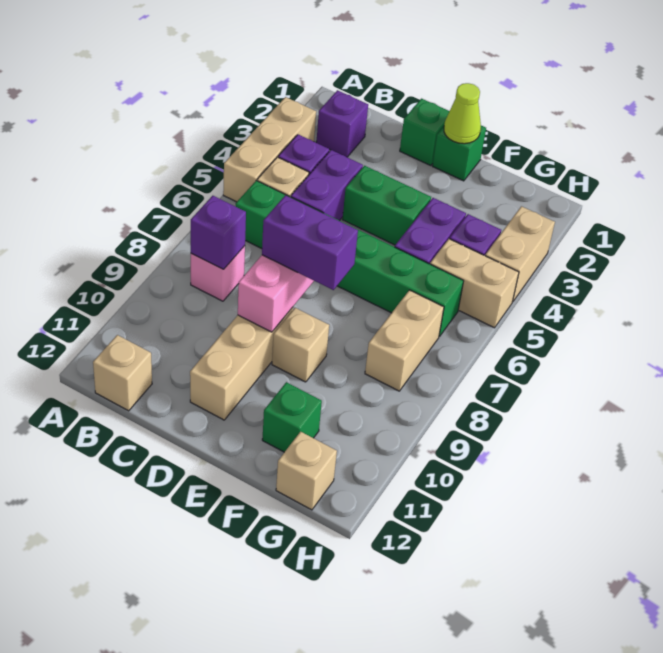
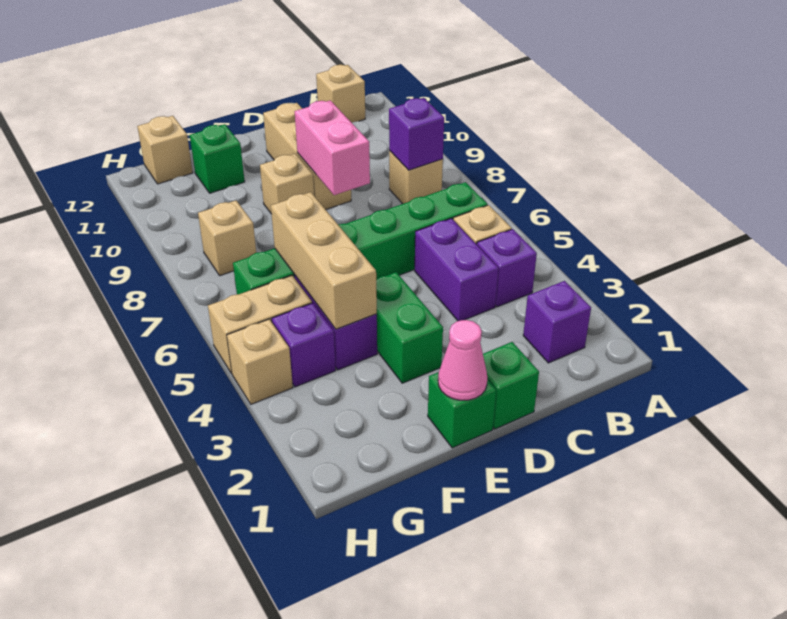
tan 1x3 brick [223,97,316,202] -> tan 1x3 brick moved to [271,192,377,329]
pink 1x1 brick [191,246,245,301] -> tan 1x1 brick [389,151,443,204]
green 1x2 brick [342,166,431,245] -> green 1x2 brick turned to [376,272,443,383]
purple 1x2 brick [262,195,358,290] -> none
lime 1x1 cone [444,83,481,144] -> pink 1x1 cone [438,320,487,400]
tan 1x2 brick [365,290,444,391] -> tan 1x1 brick [198,201,256,276]
tan 1x2 brick [485,206,555,302] -> tan 1x1 brick [227,319,293,404]

